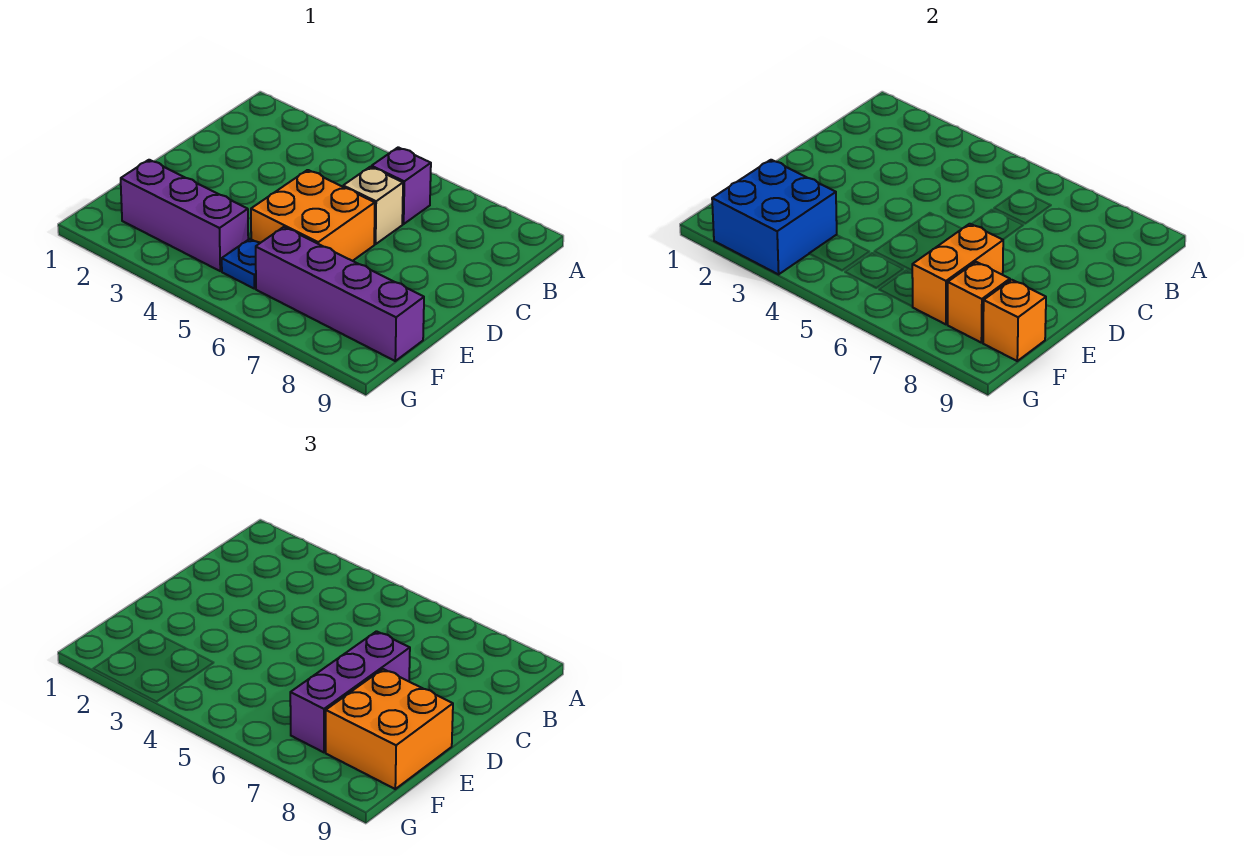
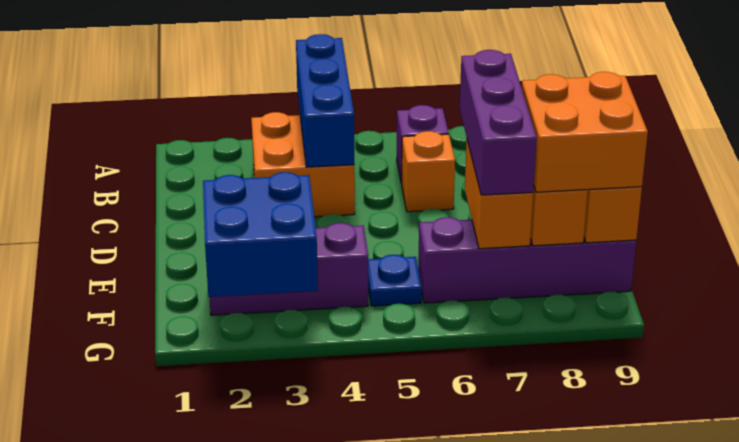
none -> blue 1x3 brick [296,34,354,167]
tan 1x1 brick [343,167,403,244] -> orange 1x1 brick [402,131,455,212]
orange 2x2 brick [251,170,375,261] -> orange 2x2 brick moved to [251,112,355,217]

